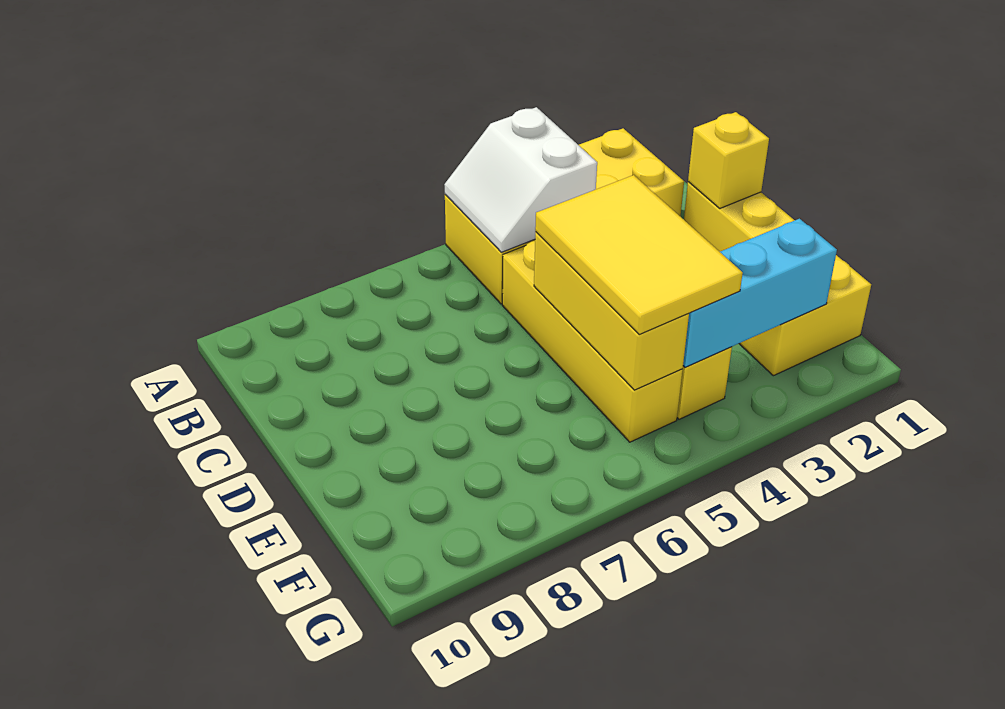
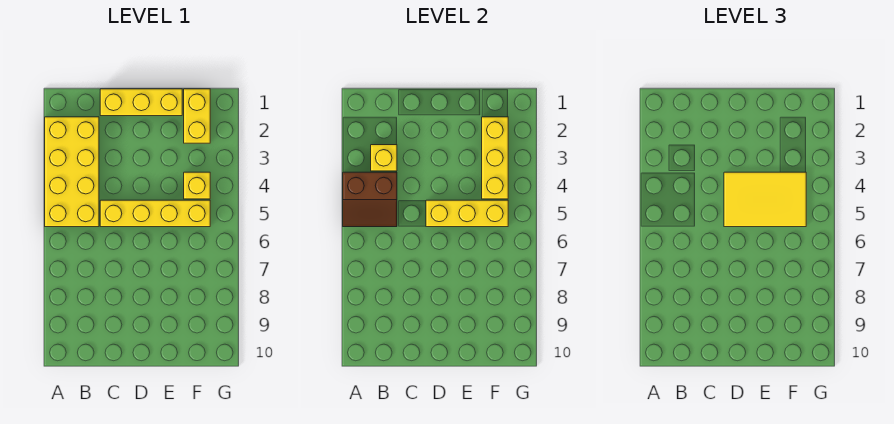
white 2x2 slope [444,107,597,252] -> brown 2x2 slope [343,172,397,227]
yellow 1x1 brick [688,112,769,208] -> yellow 1x1 brick moved to [371,145,397,171]
cyan 1x3 brick [683,219,837,367] -> yellow 1x3 brick [482,117,508,199]

